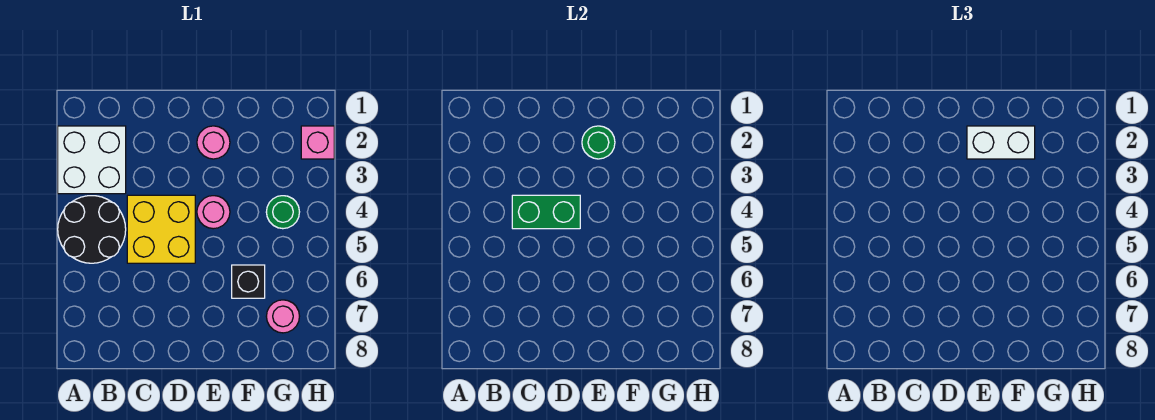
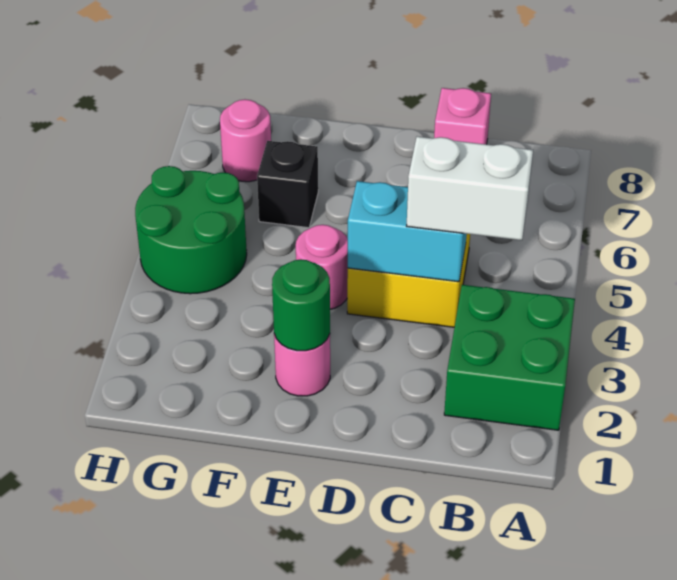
white 2x2 brick [58,126,126,194] -> green 2x2 brick [444,285,575,430]
black 2x2 round brick [58,196,126,263] -> none
green 1x2 brick [512,195,580,229] -> cyan 1x2 brick [348,181,467,282]
white 1x2 brick [967,126,1035,159] -> white 1x2 brick moved to [407,137,533,240]
green 1x1 round brick [266,196,299,229] -> green 2x2 round brick [135,166,247,294]
pink 1x1 brick [301,126,334,159] -> pink 1x1 brick moved to [434,88,491,144]

